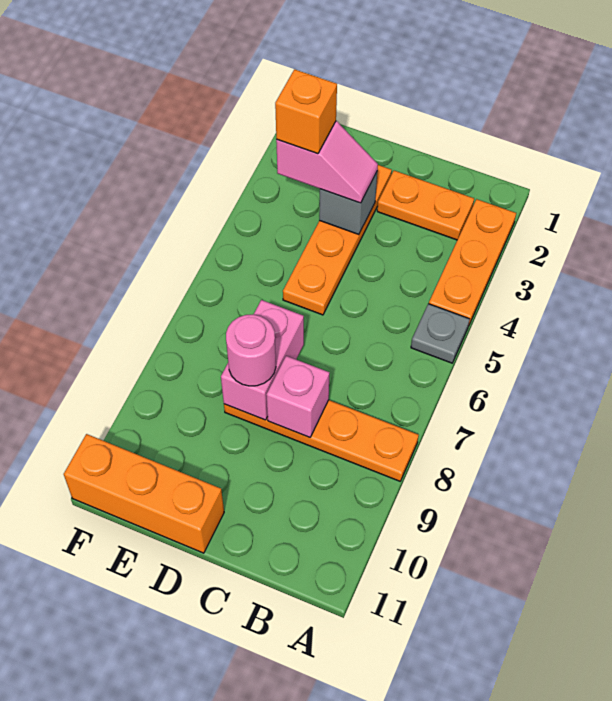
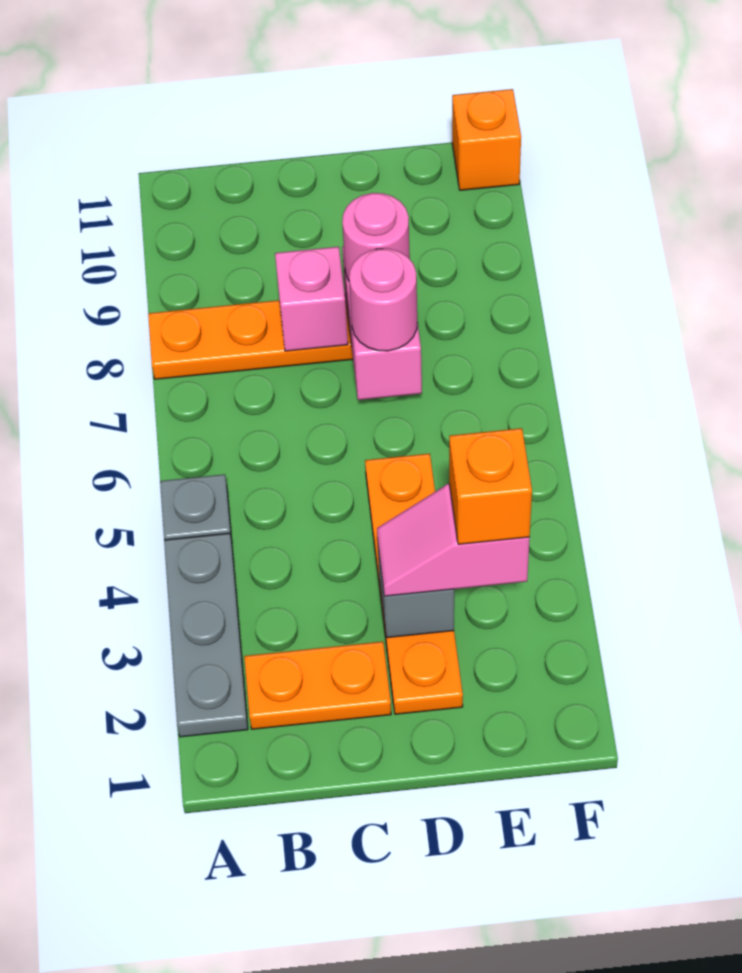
orange 1x3 plate [429,199,516,326] -> grey 1x3 plate [164,533,248,737]
none -> pink 1x1 round brick [349,249,417,351]
orange 1x3 brick [64,434,224,553] -> orange 1x1 brick [452,89,521,190]

